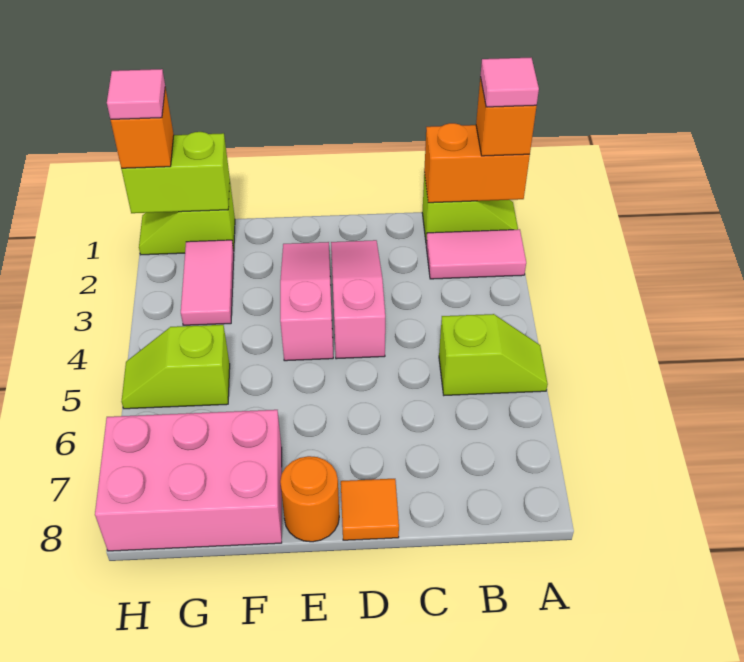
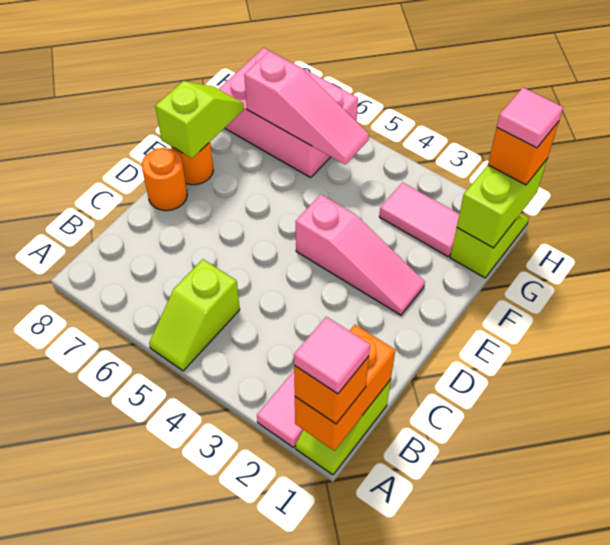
pink 1x3 slope [331,240,385,359] -> pink 1x3 slope moved to [244,51,369,164]
orange 1x1 tile [341,479,399,540] -> orange 1x1 round brick [142,148,187,211]
pink 2x3 brick [95,410,282,551] -> pink 2x3 brick turned to [219,48,358,177]
lime 1x2 slope [122,325,230,409] -> lime 1x2 slope moved to [155,81,244,158]

